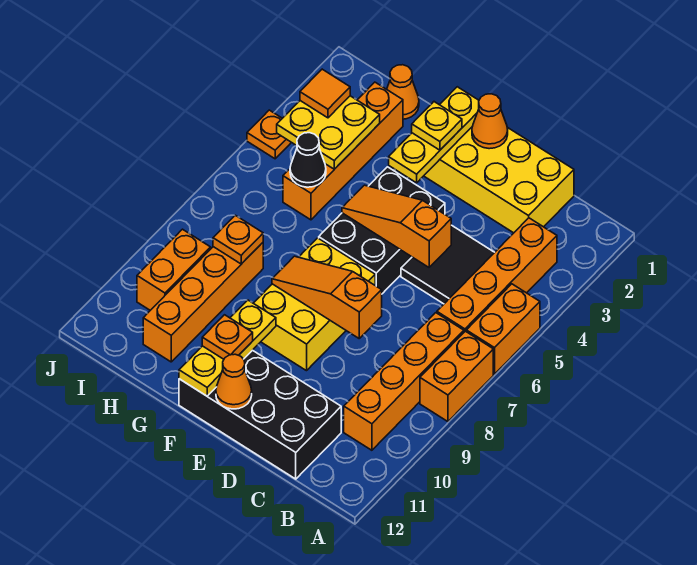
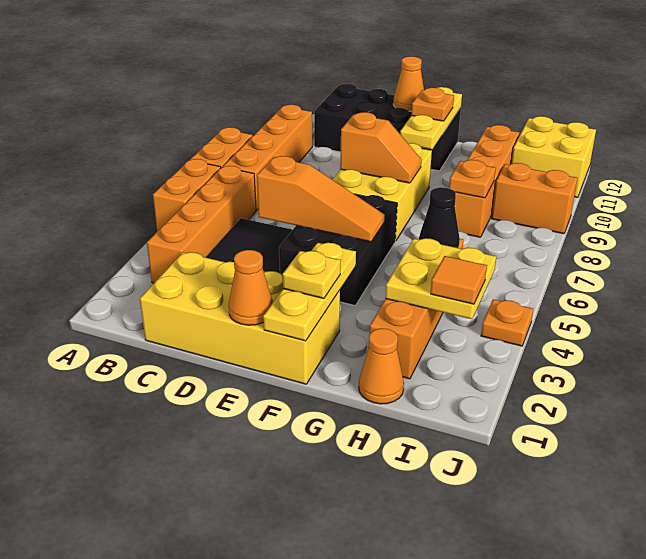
orange 1x3 slope [272,256,382,338] -> orange 1x2 slope [340,112,421,183]
orange 1x2 brick [137,229,211,310] -> orange 1x2 brick turned to [492,163,577,234]
none -> yellow 2x2 brick [512,116,596,197]

